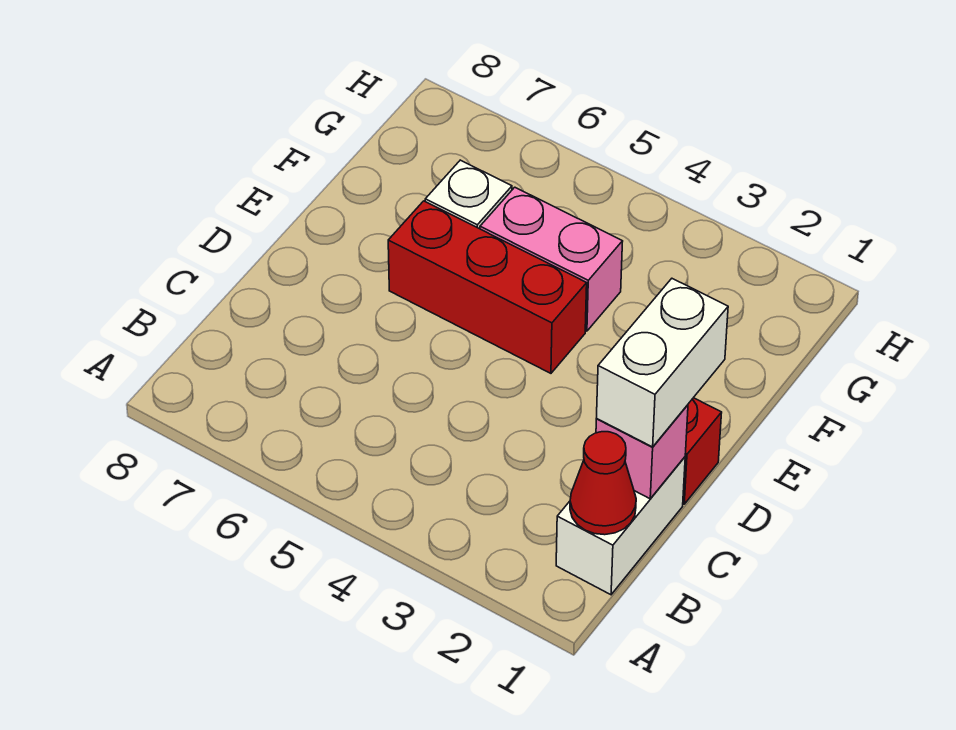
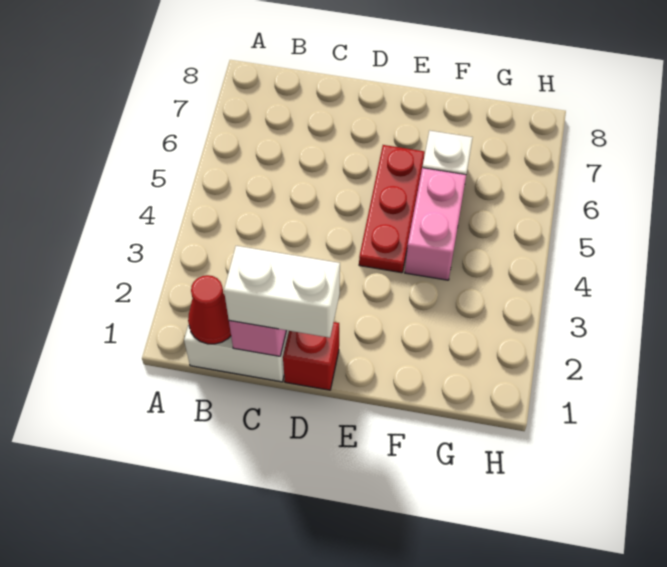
red 1x3 brick [388,201,587,373] -> red 1x3 plate [359,145,425,273]

